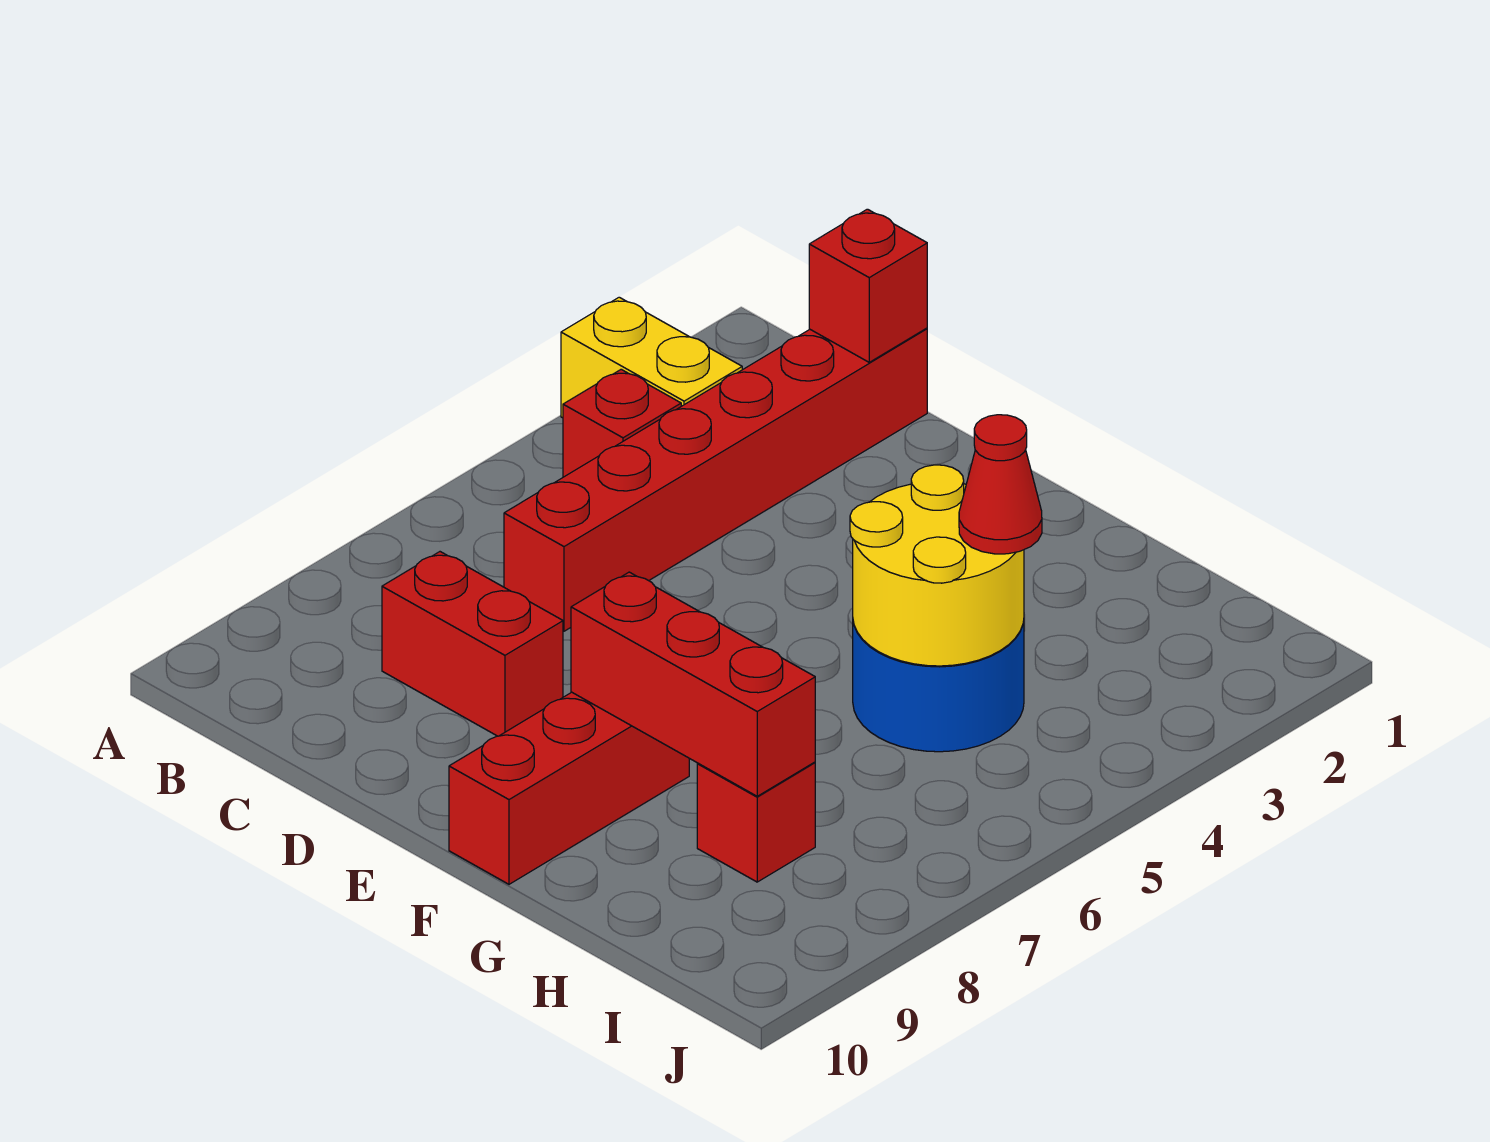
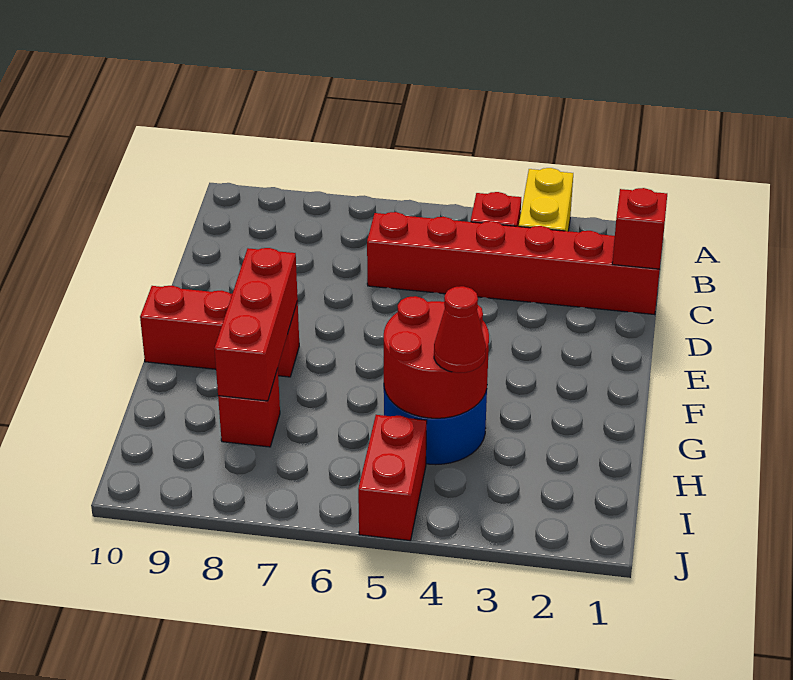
red 1x2 brick [382,552,563,736] -> red 1x2 brick moved to [358,415,427,540]
yellow 2x2 round brick [850,465,1024,666] -> red 2x2 round brick [384,296,489,418]

